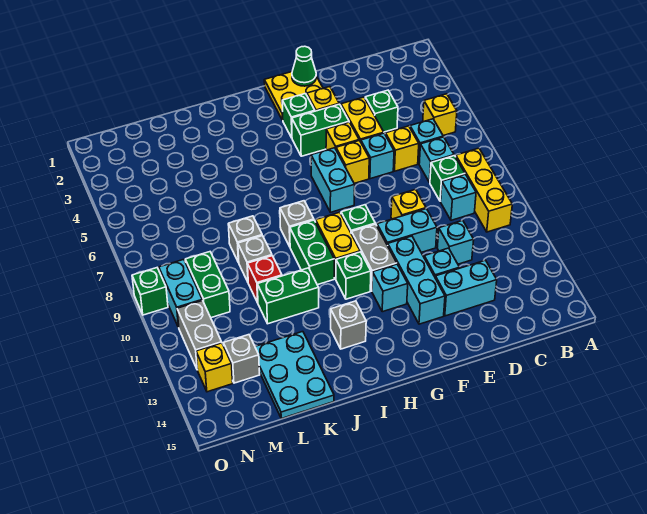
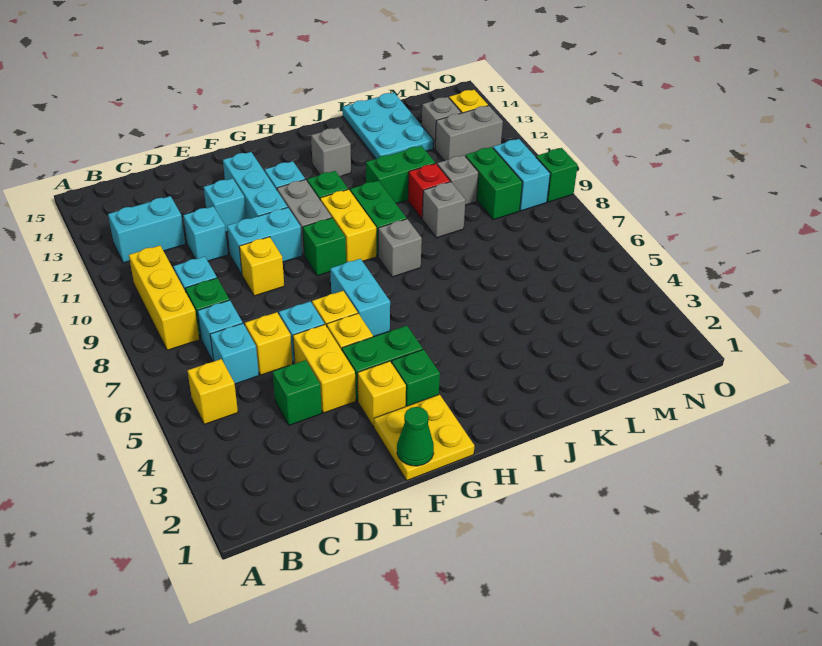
cyan 1x2 brick [435,260,497,316] -> cyan 1x2 brick moved to [108,196,185,263]
grey 1x1 brick [228,216,262,263] -> grey 1x1 brick moved to [437,155,479,205]
grey 1x2 brick [177,301,222,370] -> grey 1x2 brick turned to [435,106,503,161]

